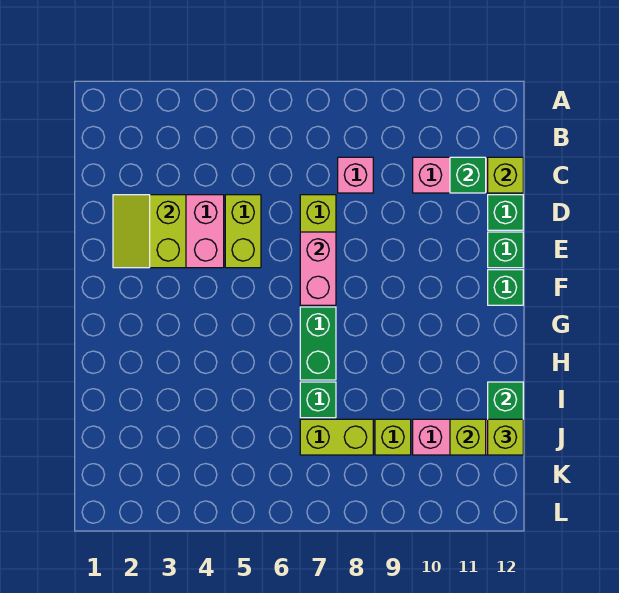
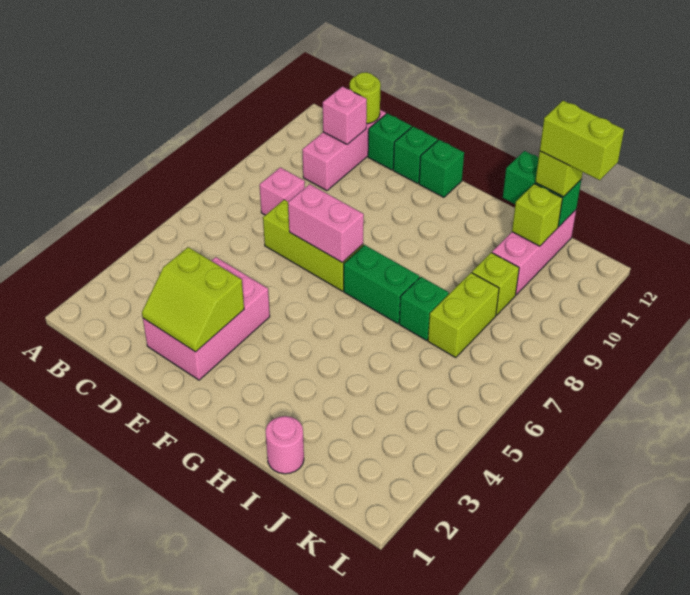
green 1x1 brick [450,157,486,193] -> pink 1x1 brick [323,86,367,144]
lime 1x1 brick [488,157,523,193] -> lime 1x1 round brick [350,72,381,124]
lime 1x2 brick [225,195,261,268] -> lime 1x2 brick moved to [540,101,624,180]
none -> pink 1x1 round brick [266,416,304,474]

